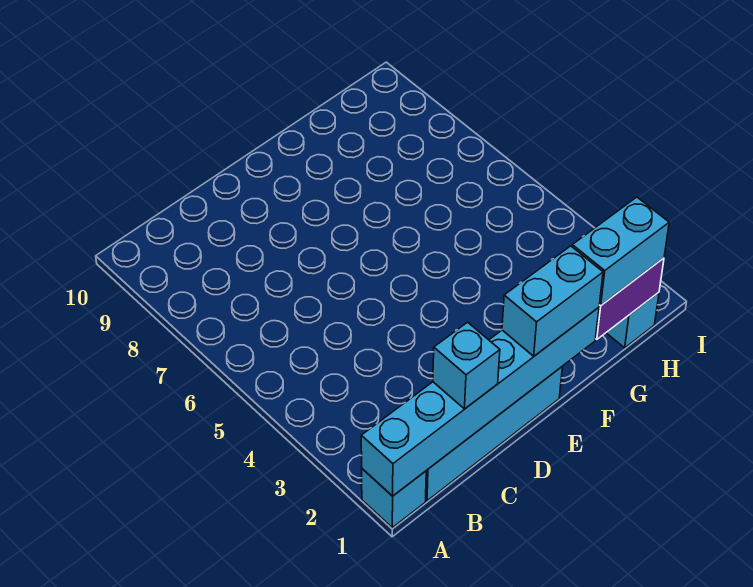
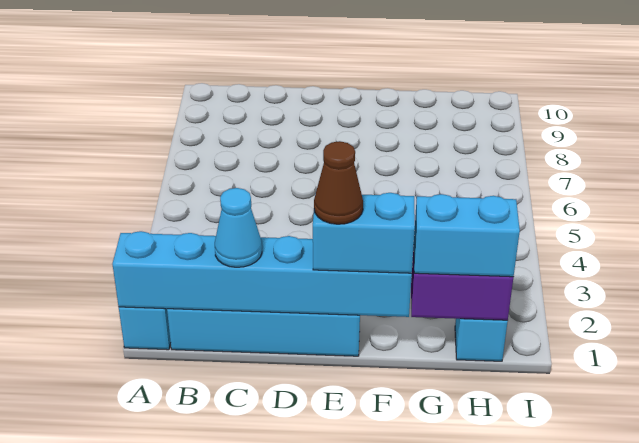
cyan 1x1 brick [433,322,500,409] -> cyan 1x1 cone [215,188,262,267]
none -> brown 1x1 cone [314,141,363,224]

